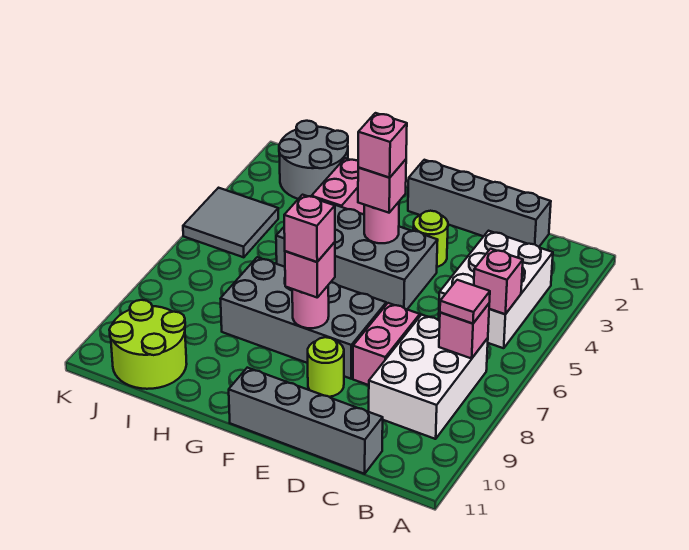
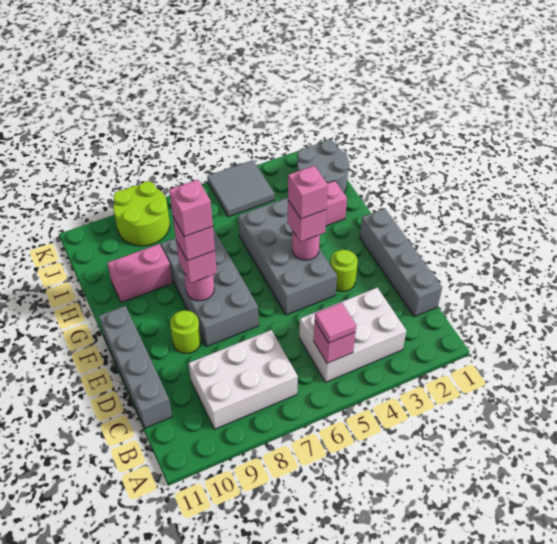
pink 1x1 brick [439,304,489,359] -> pink 1x1 brick moved to [169,180,213,237]
pink 1x1 tile [440,280,490,324] -> pink 1x1 tile moved to [315,303,356,343]
pink 1x2 brick [353,303,420,385] -> pink 1x2 brick moved to [107,244,172,302]
lime 2x2 round brick [109,300,187,389] -> lime 2x2 round brick moved to [113,181,170,246]

